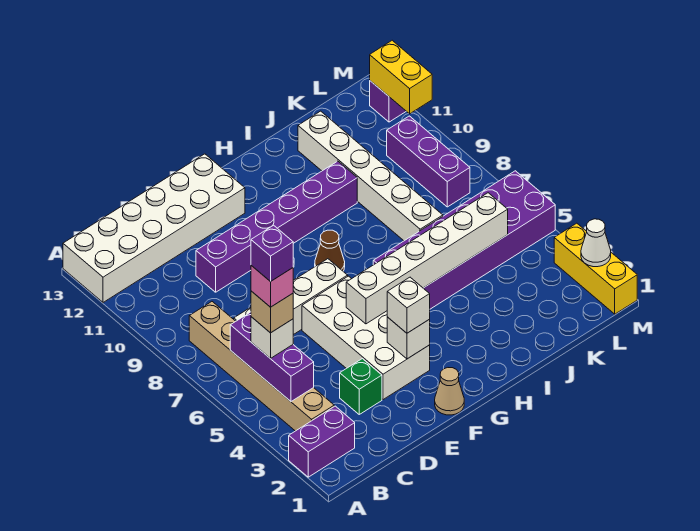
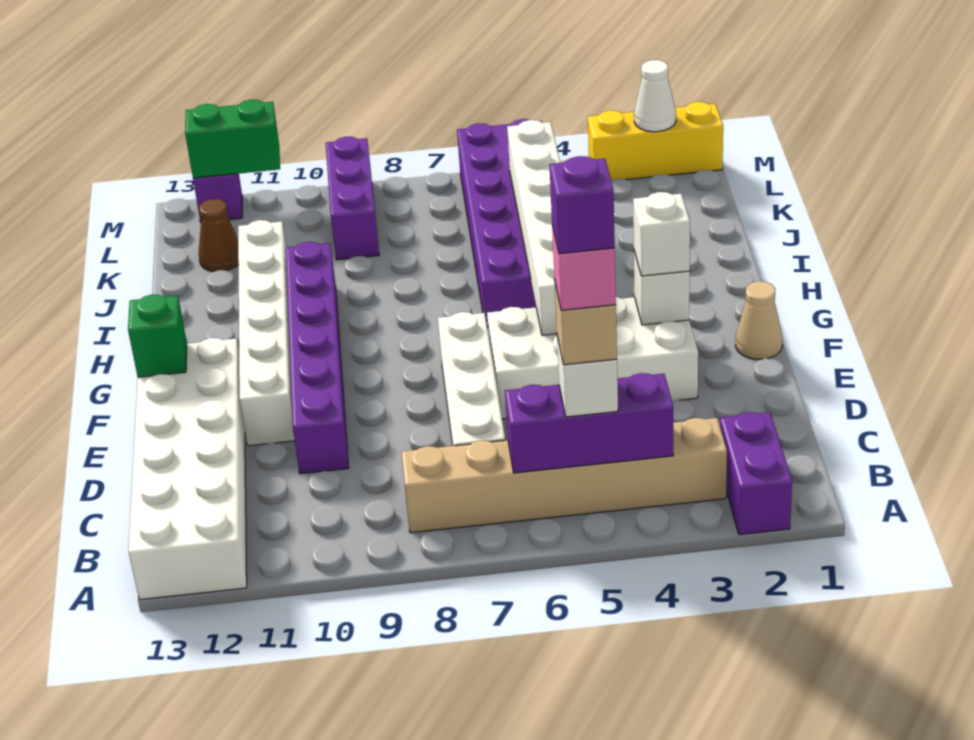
green 1x1 brick [340,359,382,414] -> green 1x1 brick moved to [128,295,187,377]
brown 1x1 cone [315,230,345,271] -> brown 1x1 cone moved to [199,199,239,272]
white 1x6 brick [298,111,443,241] -> white 1x6 brick turned to [238,220,295,446]
purple 1x3 brick [387,116,470,207] -> purple 1x3 brick turned to [326,137,379,260]
yellow 1x2 brick [370,40,432,114] -> green 1x2 brick [185,100,280,178]

